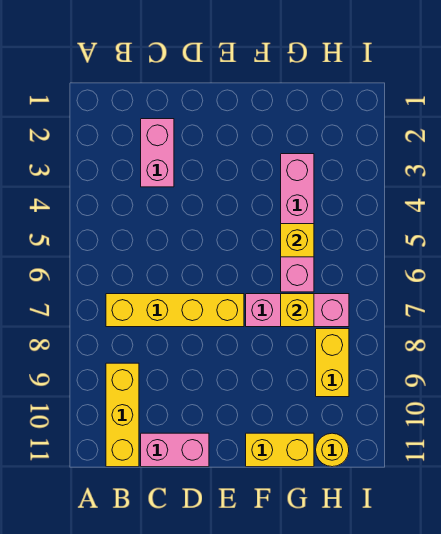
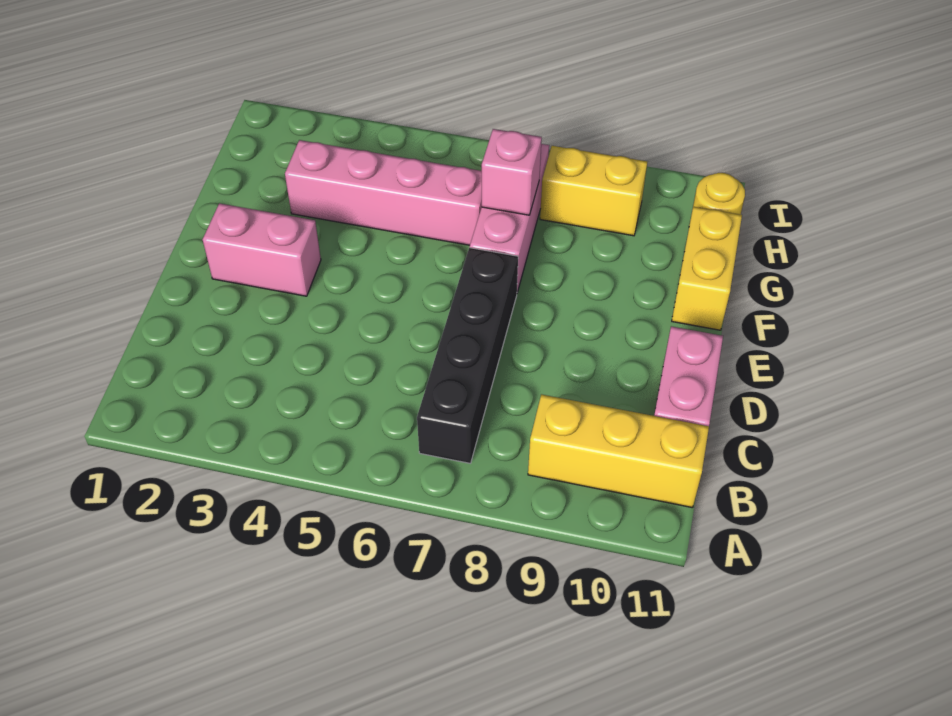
yellow 1x4 brick [106,294,244,327] -> black 1x4 brick [417,248,518,463]
pink 1x2 brick [141,119,174,187] -> pink 1x2 brick moved to [203,203,321,296]
yellow 1x1 brick [281,224,314,257] -> none
yellow 1x1 brick [281,294,314,327] -> pink 1x1 brick [482,129,542,215]

